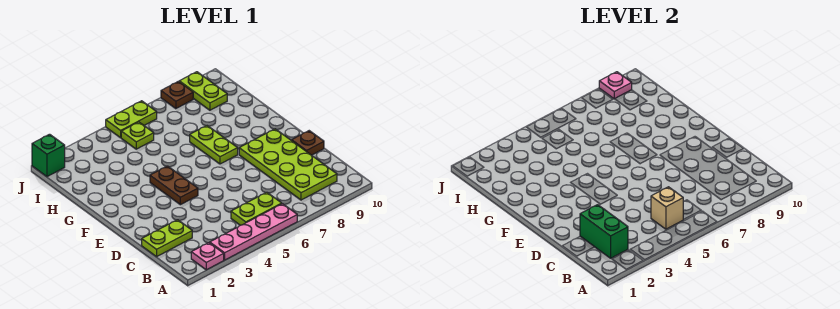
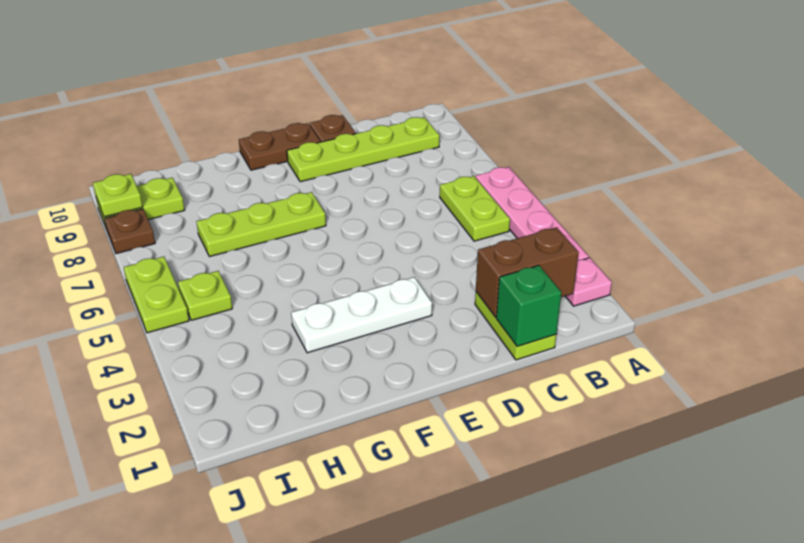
green 1x2 brick [580,205,628,258] -> brown 1x2 brick [476,227,579,317]
tan 1x1 brick [651,187,684,229] -> none
lime 2x4 plate [239,129,337,200] -> lime 1x4 plate [287,117,440,182]
none -> white 1x3 plate [291,277,432,353]
brown 1x2 plate [150,166,198,205] -> brown 1x2 plate moved to [239,123,320,170]
lime 1x2 plate [190,126,238,164] -> lime 1x3 plate [196,192,326,257]
green 1x1 brick [32,134,65,177] -> green 1x1 brick moved to [496,265,561,346]
pink 1x1 plate [599,72,632,99] -> lime 1x1 plate [93,174,143,217]

